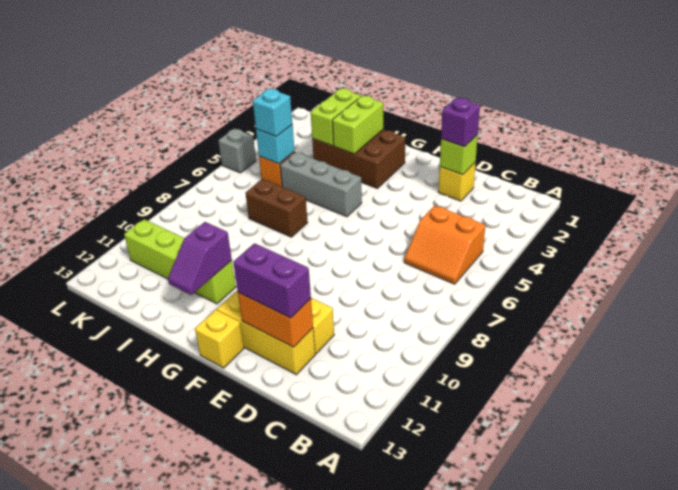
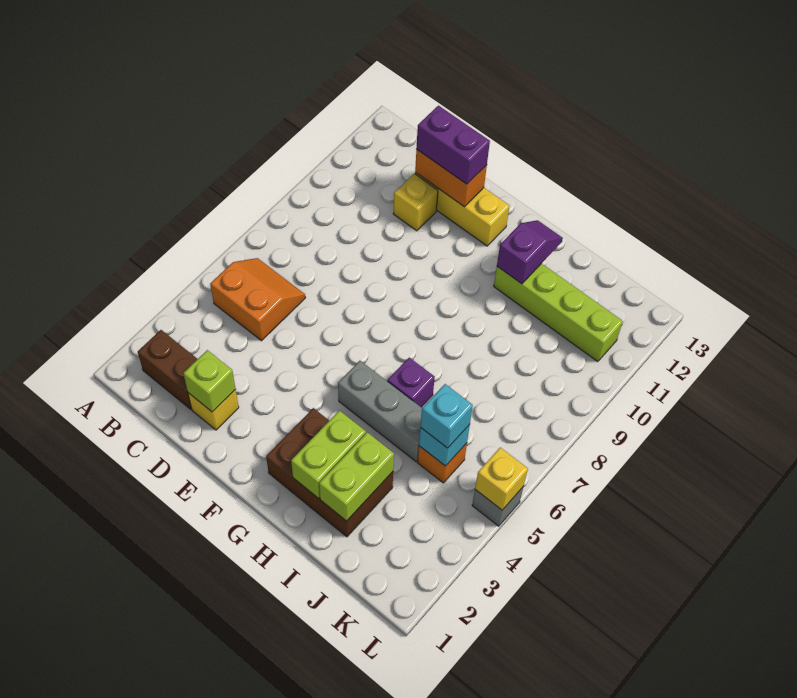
purple 1x1 brick [441,98,480,147] -> purple 1x1 brick moved to [388,357,435,407]
yellow 1x1 brick [195,310,244,368] -> yellow 1x1 brick moved to [475,447,528,510]
brown 1x2 brick [246,179,308,237] -> brown 1x2 brick moved to [138,330,197,409]

